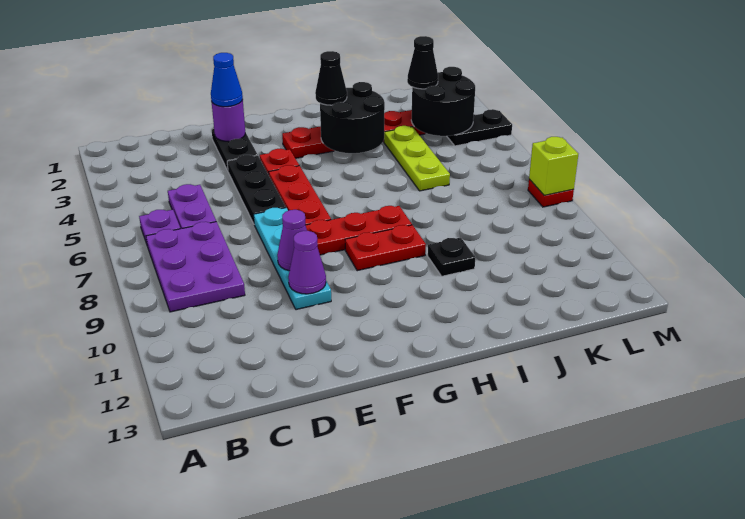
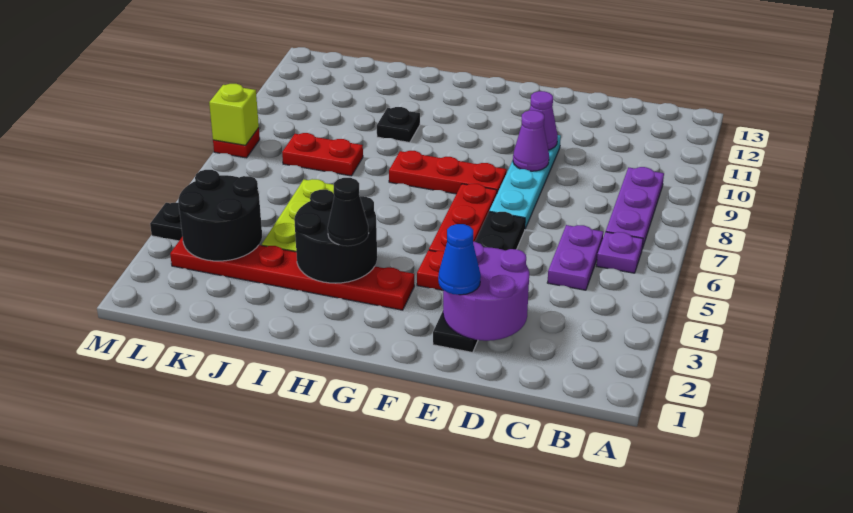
purple 2x3 plate [146,222,245,312] -> purple 1x3 plate [606,167,664,249]
purple 1x1 round brick [211,100,245,141] -> purple 2x2 round brick [443,242,529,341]
red 1x2 plate [345,225,426,271] -> red 1x2 plate moved to [282,133,363,176]
black 1x1 cone [407,36,438,89] -> none

